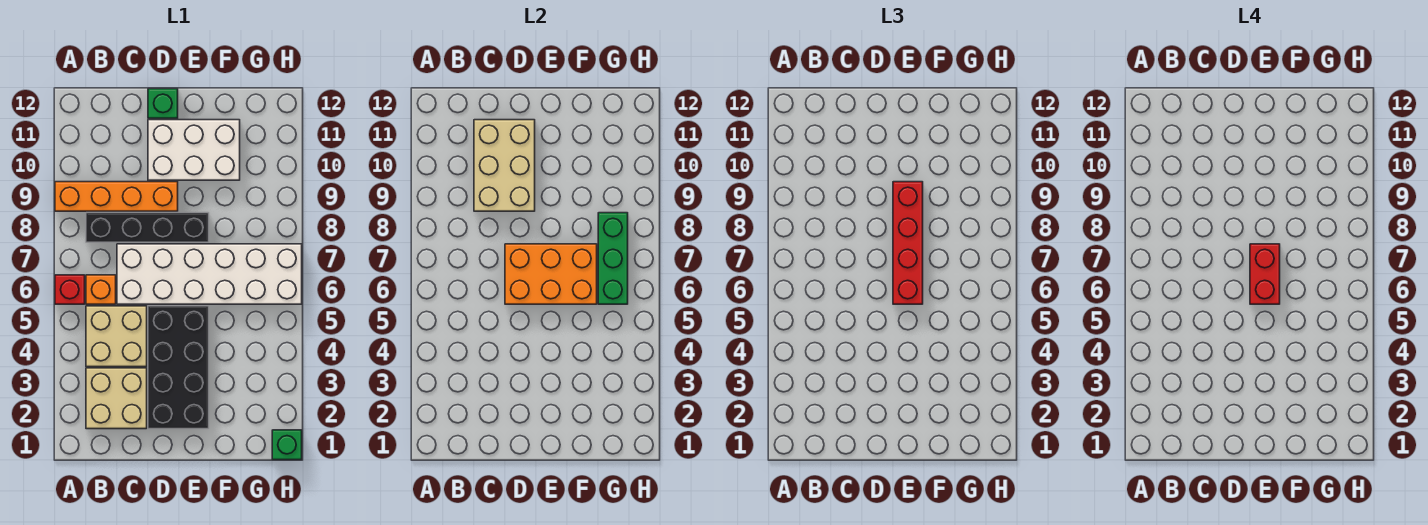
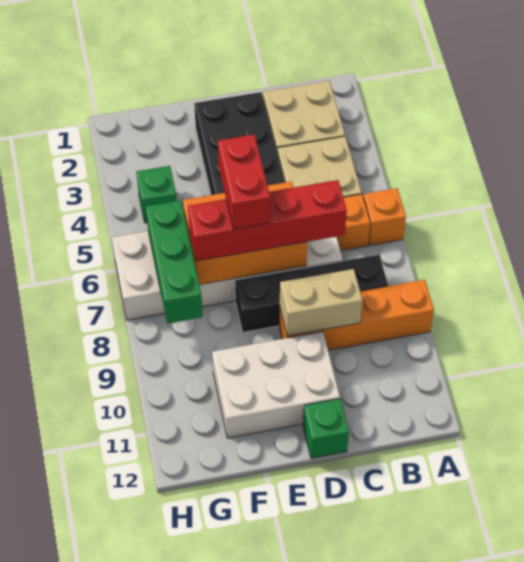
red 1x1 brick [55,275,85,304] -> orange 1x1 brick [363,188,406,245]
tan 2x3 brick [474,120,535,211] -> tan 1x2 brick [280,269,362,336]
red 1x4 brick [893,182,923,304] -> red 1x4 brick turned to [188,180,347,261]
green 1x1 brick [272,430,302,460] -> green 1x1 brick moved to [136,166,177,223]

